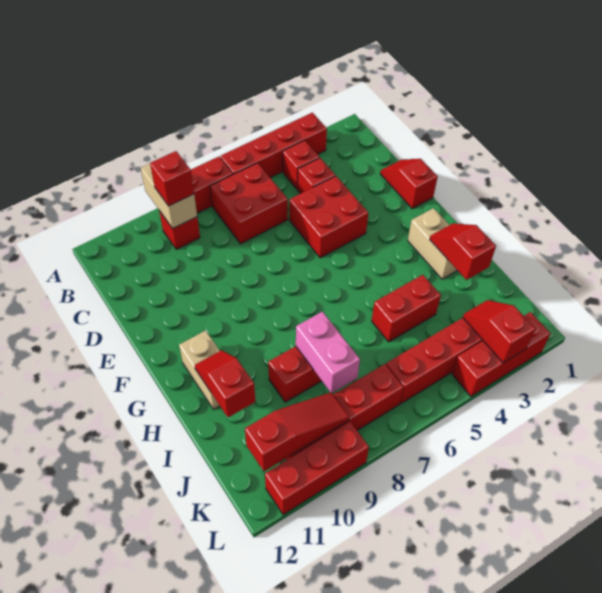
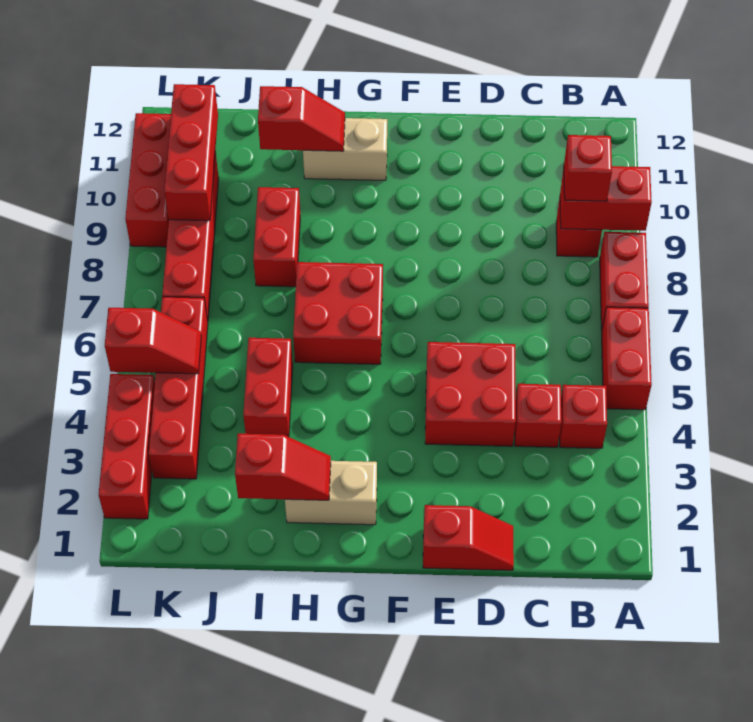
red 1x4 brick [220,113,327,178] -> red 1x2 brick [602,307,652,410]
tan 1x2 brick [141,164,197,228] -> red 1x2 brick [560,166,652,231]
red 2x2 brick [210,163,288,244] -> red 2x2 brick moved to [293,262,383,364]
pink 1x2 brick [296,312,360,393] -> none
red 1x2 slope [463,300,535,363] -> red 1x2 slope moved to [105,308,201,374]
red 1x3 slope [245,392,350,472] -> red 1x3 brick [164,84,218,221]

